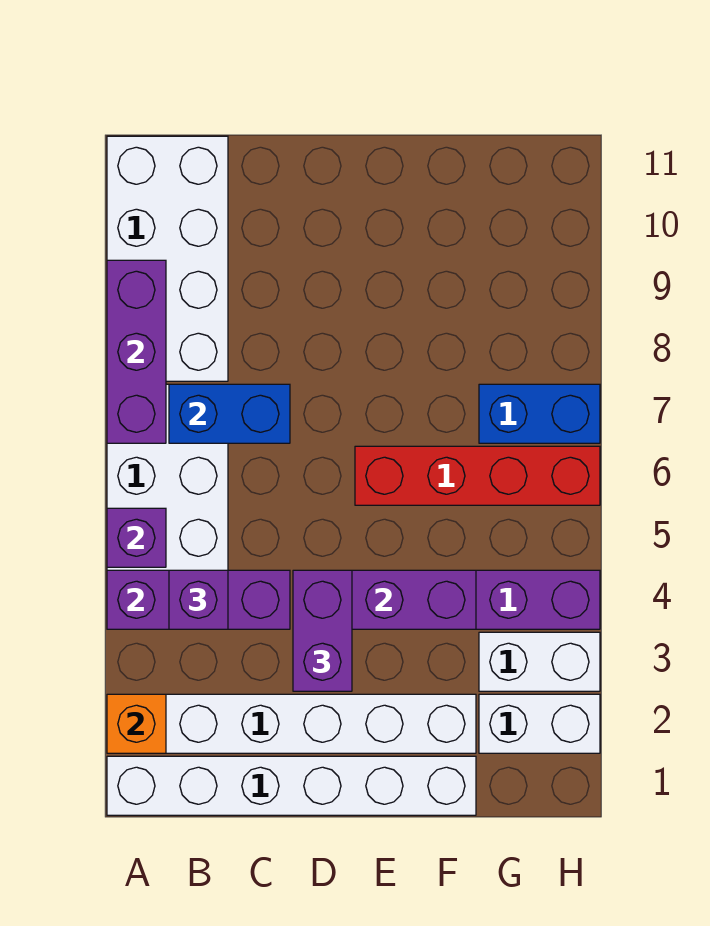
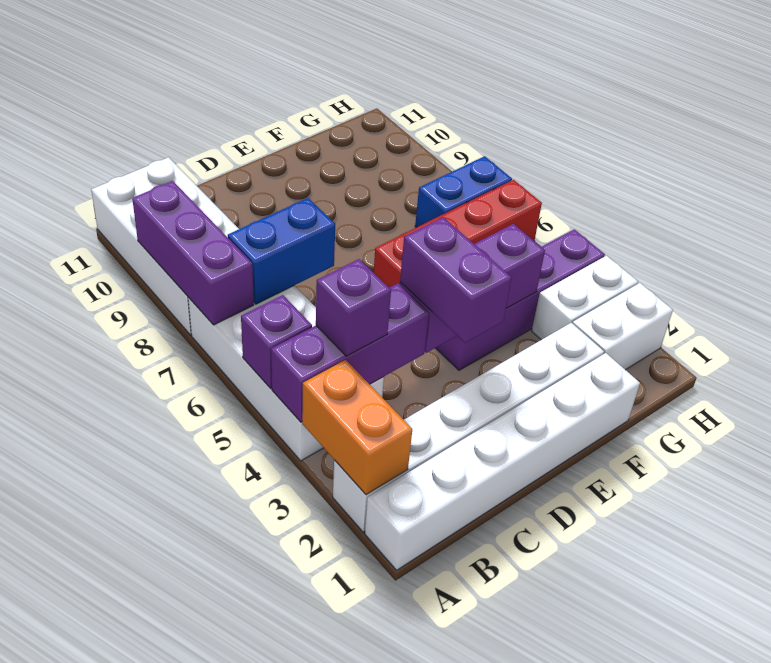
orange 1x1 brick [107,694,166,753] -> orange 1x2 brick [302,360,412,495]

